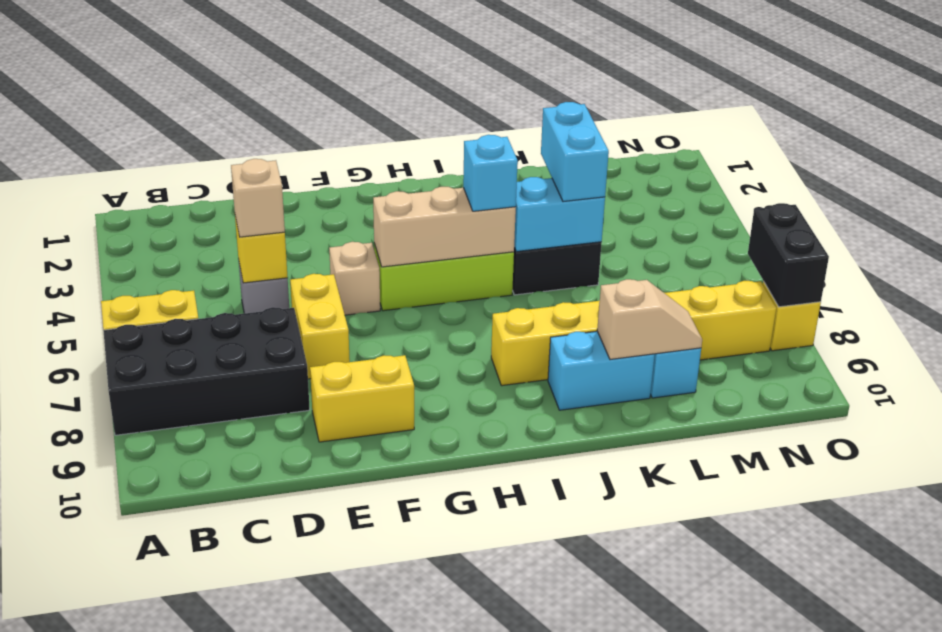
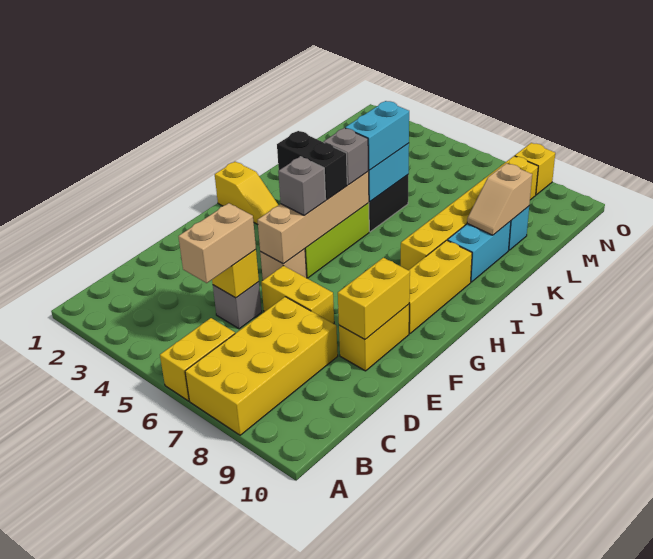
black 2x4 brick [103,307,310,435] -> yellow 2x4 brick [185,297,338,435]
tan 1x1 brick [231,159,285,237] -> tan 1x2 brick [178,203,256,283]
none -> yellow 1x2 brick [338,258,410,339]
tan 1x3 brick [373,187,516,267] -> tan 1x4 brick [258,171,369,264]
none -> grey 1x1 brick [278,157,326,215]
none -> yellow 1x3 brick [409,240,472,334]
none -> yellow 1x2 slope [215,162,278,224]
cyan 1x1 brick [463,135,518,211] -> grey 1x1 brick [324,128,369,185]
cyan 1x2 brick [541,102,609,202] -> cyan 1x2 brick turned to [345,101,409,170]
tan 1x2 slope [597,279,702,360] -> tan 1x2 slope turned to [467,163,532,235]
black 1x2 brick [748,203,829,307] -> black 1x2 brick moved to [277,131,347,200]

